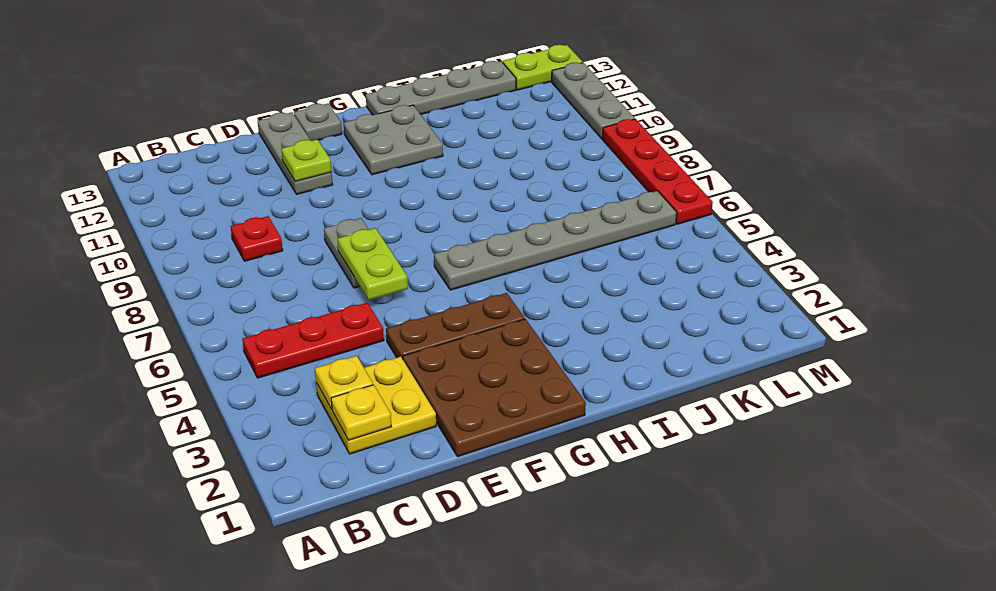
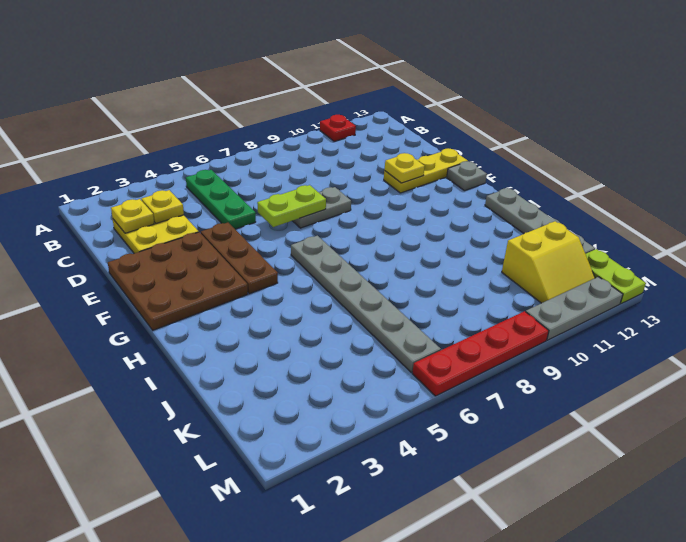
red 1x3 plate [242,303,384,378] -> green 1x3 plate [186,170,256,229]
red 1x1 plate [231,216,283,261] -> red 1x1 plate moved to [320,115,356,141]
grey 1x3 plate [258,112,333,194] -> yellow 1x3 plate [384,148,468,193]
lime 1x1 plate [281,140,332,181] -> yellow 1x1 plate [385,153,425,183]
grey 2x2 plate [344,105,443,175] -> none
none -> yellow 2x2 slope [502,221,595,303]

